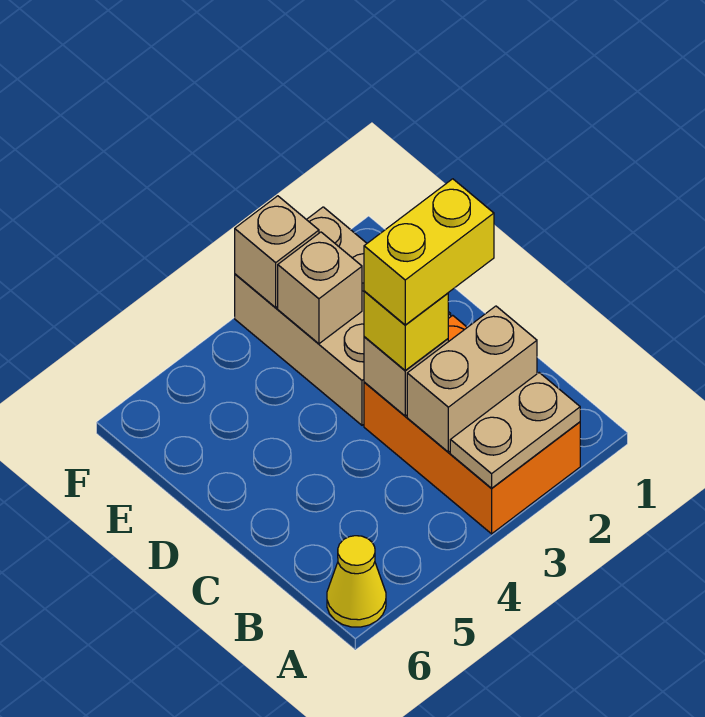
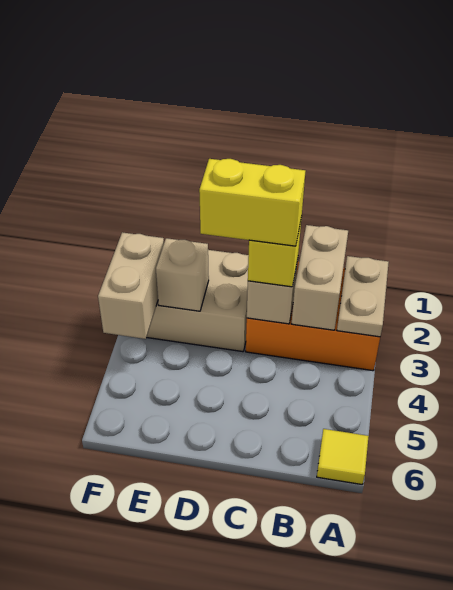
yellow 1x1 cone [327,536,386,627] -> yellow 1x1 tile [317,429,369,484]
yellow 1x2 brick [364,179,494,325] -> yellow 1x2 brick turned to [199,159,305,246]
tan 1x1 brick [235,196,319,307] -> tan 1x2 brick [98,232,164,339]

